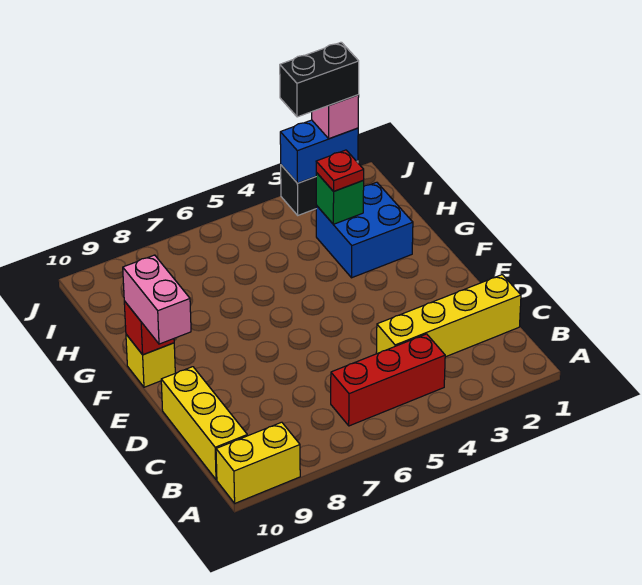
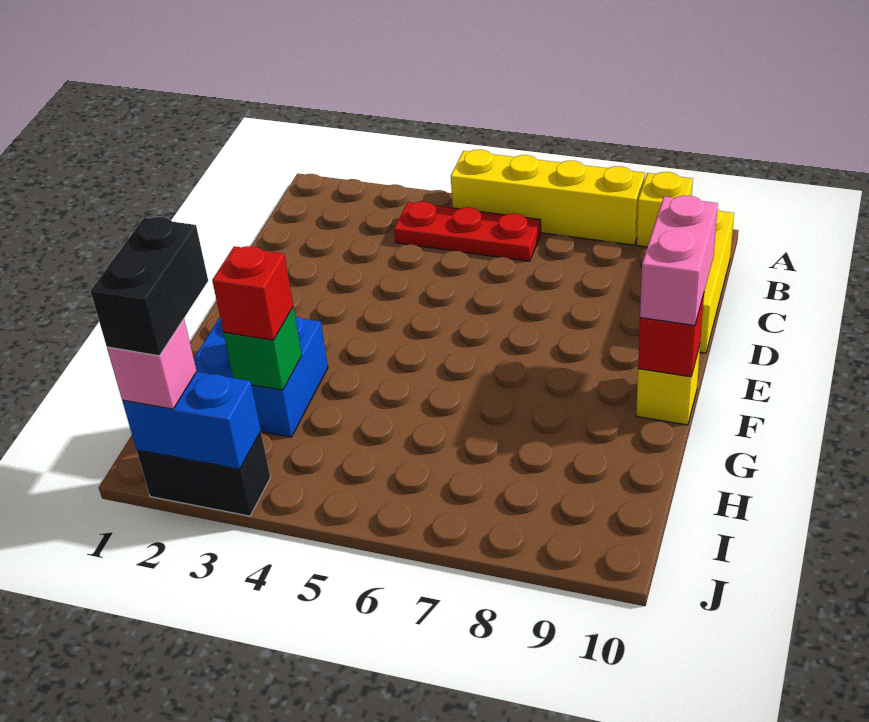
yellow 1x2 brick [216,422,300,503] -> yellow 1x1 brick [637,172,693,247]
red 1x3 brick [331,334,445,426] -> red 1x3 plate [394,202,541,261]
yellow 1x4 brick [376,275,521,357] -> yellow 1x4 brick moved to [451,150,645,245]
red 1x1 plate [316,150,364,191] -> red 1x1 brick [212,246,293,340]
black 1x2 brick [280,42,359,117] -> black 1x2 brick turned to [91,217,208,356]

